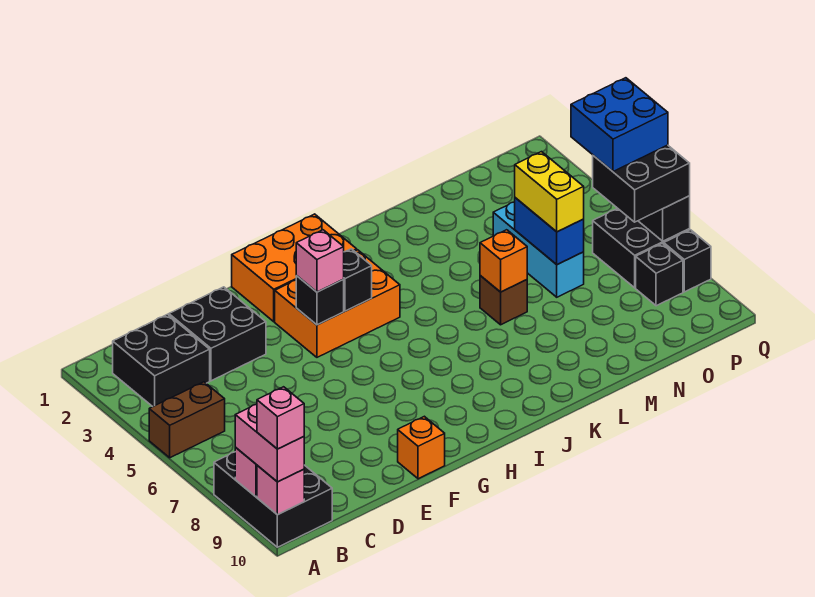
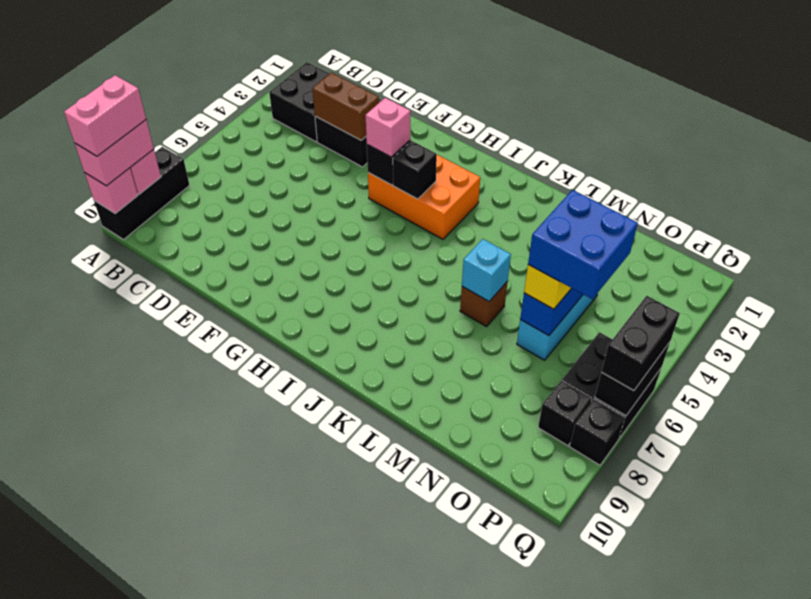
brown 1x2 brick [149,382,225,458] -> brown 1x2 brick moved to [312,73,379,140]
black 2x3 brick [214,452,332,547] -> black 1x3 brick [94,147,189,240]
pink 1x1 brick [257,387,304,449] -> pink 1x2 brick [64,75,146,156]
orange 1x1 brick [398,416,445,479] -> none
orange 2x3 brick [232,214,357,322] -> none
orange 1x1 brick [480,230,527,292] -> cyan 1x1 brick [462,239,511,301]
blue 2x2 brick [571,78,668,172] -> blue 2x2 brick moved to [528,190,638,299]
black 2x2 brick [593,145,690,222] -> black 1x2 brick [601,296,680,391]

